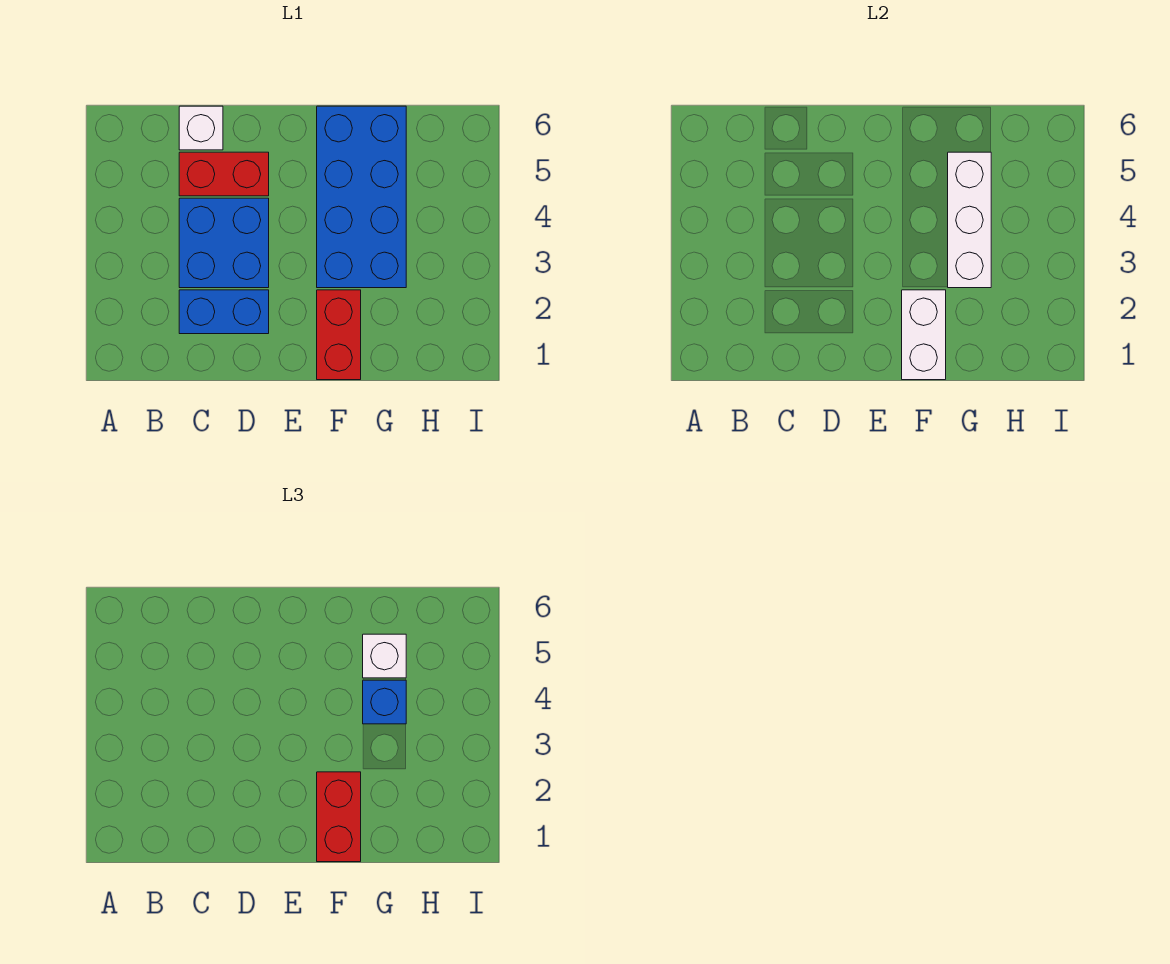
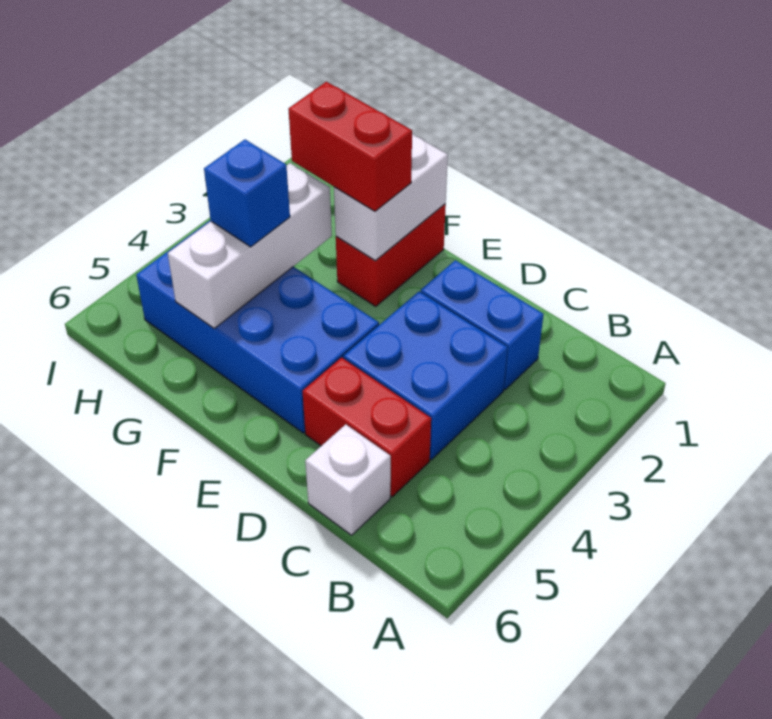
red 1x2 brick [317,772,361,862] -> red 1x2 brick turned to [288,82,412,211]
blue 2x4 brick [317,106,406,288] -> blue 2x4 brick turned to [136,220,379,433]
white 1x1 brick [363,634,406,678] -> none

